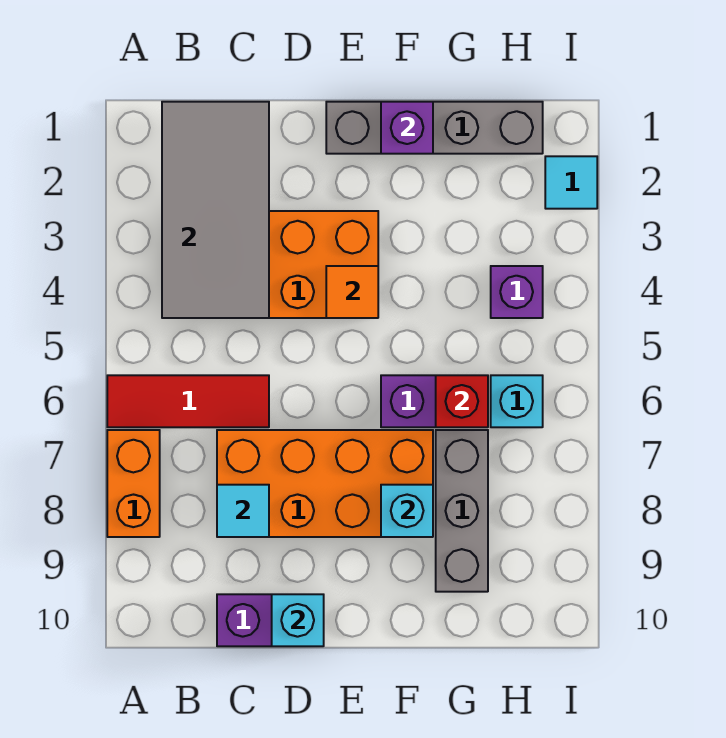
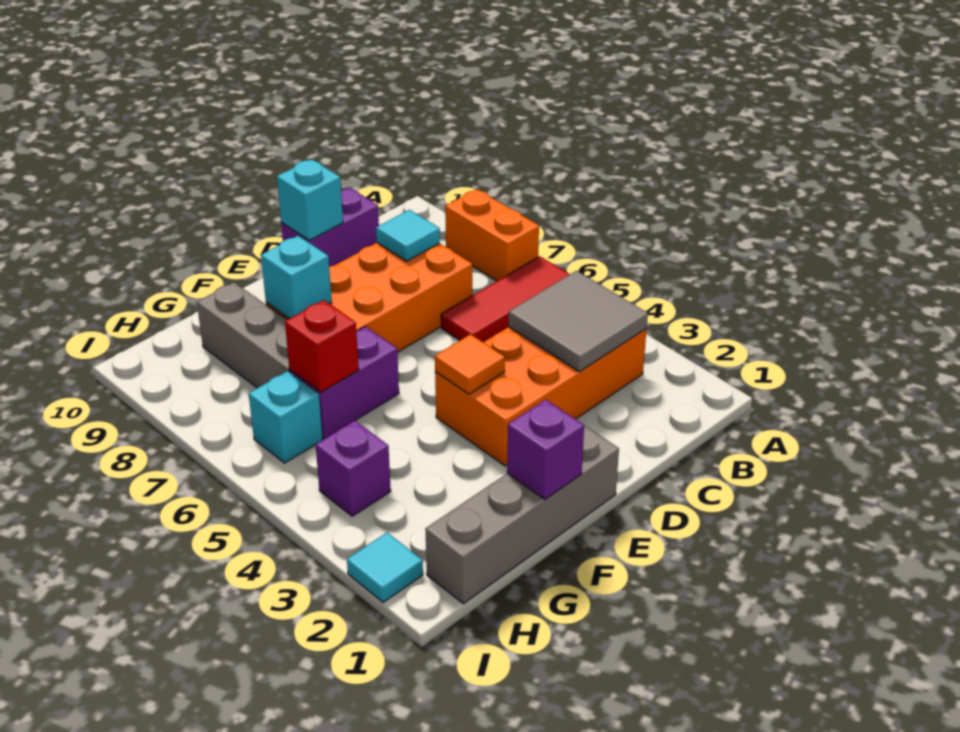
grey 2x4 tile [162,102,269,318] -> grey 2x2 tile [509,271,648,372]

